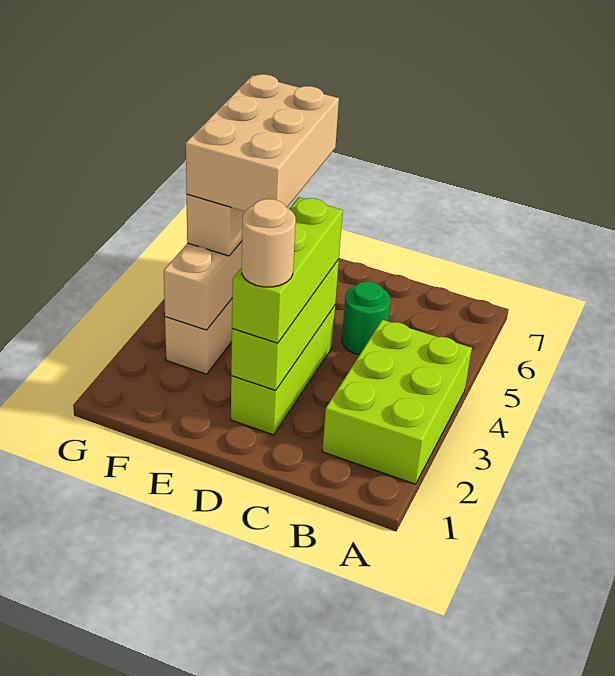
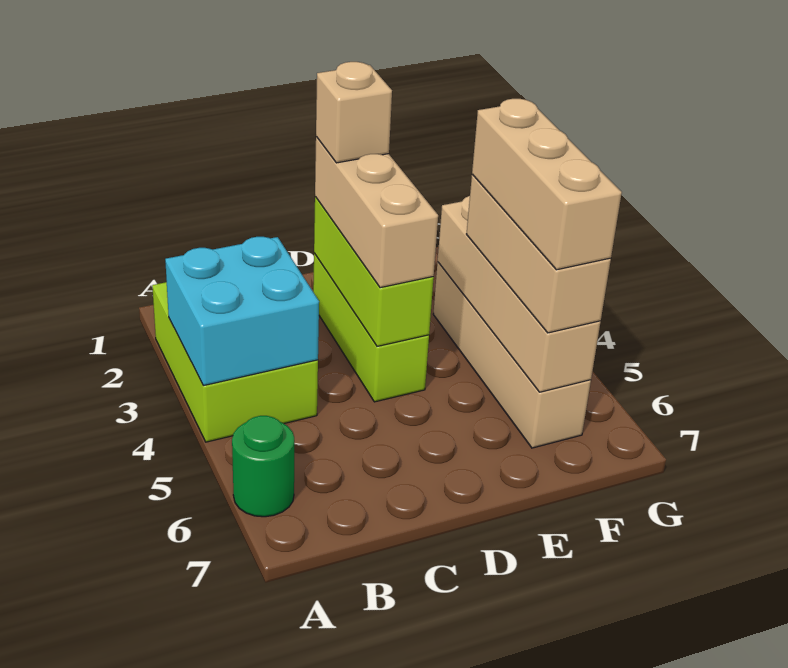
none -> cyan 2x2 brick [165,237,319,386]
green 1x1 round brick [342,281,391,355] -> green 1x1 round brick moved to [232,416,294,517]
lime 1x3 brick [232,197,343,343] -> tan 1x3 brick [315,137,438,288]
tan 1x1 round brick [242,199,296,287] -> tan 1x1 brick [316,62,392,163]
tan 2x3 brick [186,74,339,211] -> tan 1x3 brick [472,99,622,270]

